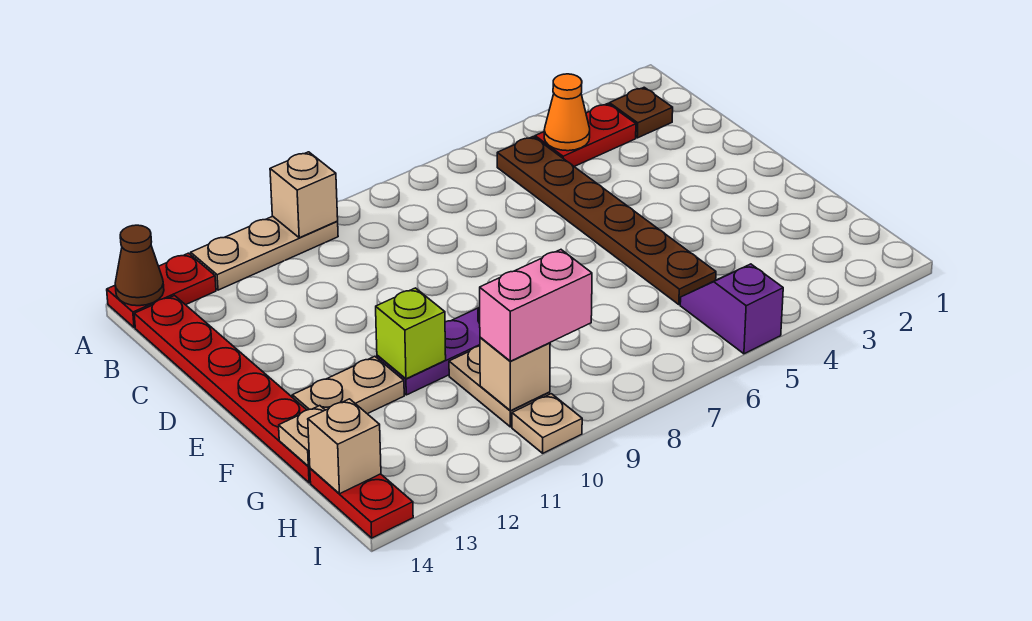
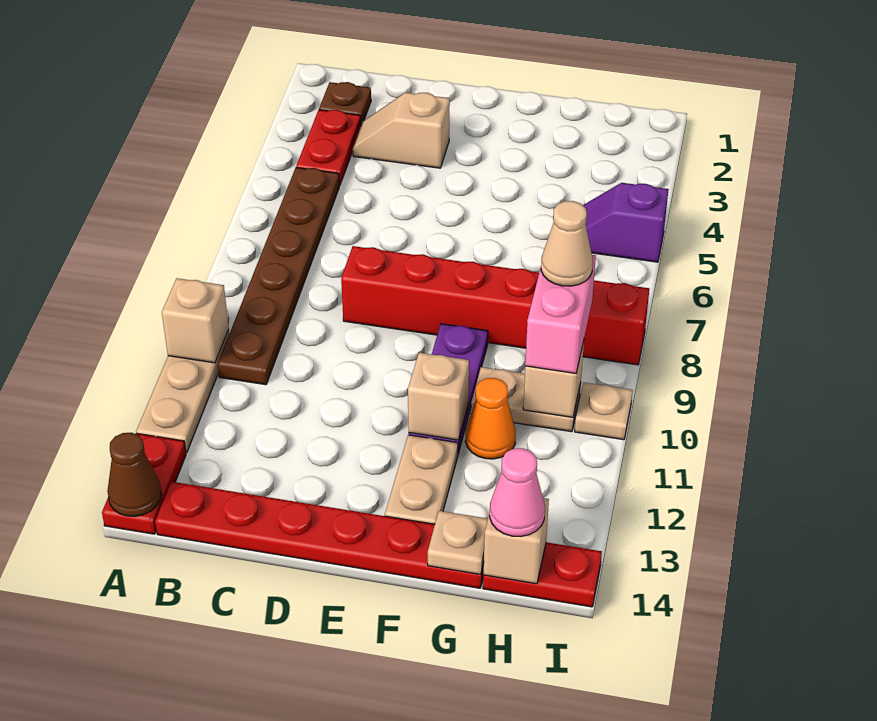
orange 1x1 cone [544,74,590,151] -> orange 1x1 cone moved to [465,378,516,459]
brown 1x6 plate [497,137,716,305] -> brown 1x6 plate turned to [218,168,339,385]
none -> tan 1x2 slope [353,92,450,168]
none -> red 1x6 brick [341,246,649,365]
lime 1x1 brick [376,288,446,379] -> tan 1x1 brick [408,353,469,440]
none -> tan 1x1 cone [541,201,593,286]
none -> pink 1x1 cone [490,448,545,536]

